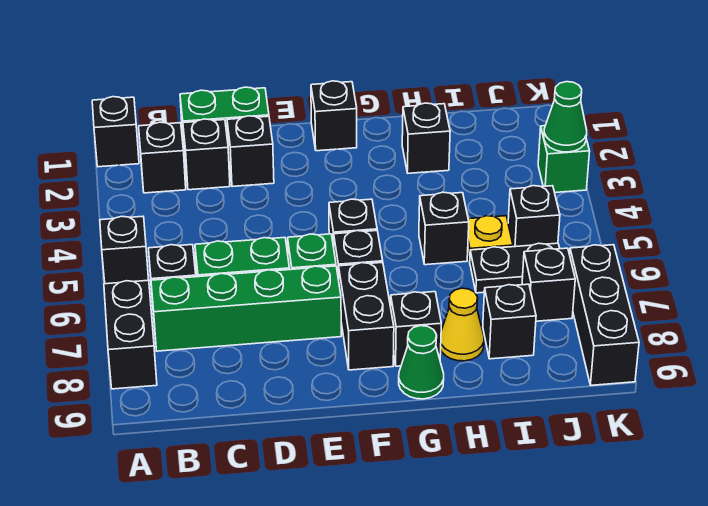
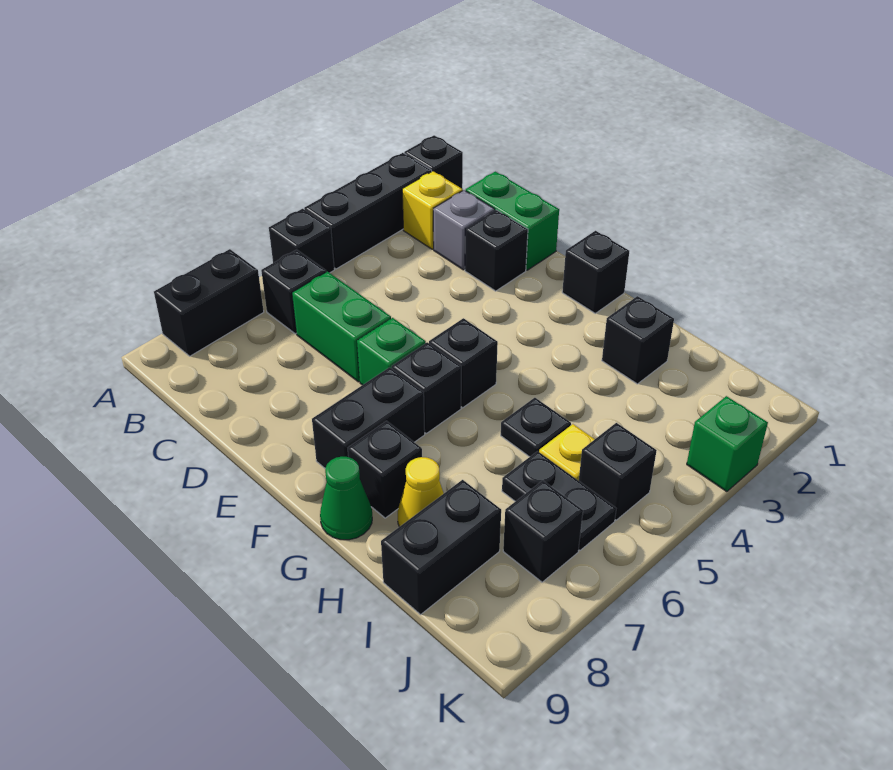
black 1x1 brick [139,122,186,193] -> yellow 1x1 brick [402,171,463,249]
green 1x4 brick [151,266,341,351] -> none
black 1x1 brick [183,119,230,190] -> grey 1x1 brick [433,190,495,270]
black 1x1 brick [419,192,469,265] -> black 1x1 plate [501,398,571,457]
black 1x1 brick [483,284,536,359] -> black 1x2 brick [381,480,501,614]
green 1x1 cone [544,82,587,152] -> none
black 1x3 brick [570,245,639,385] -> black 1x3 brick moved to [304,153,432,269]

